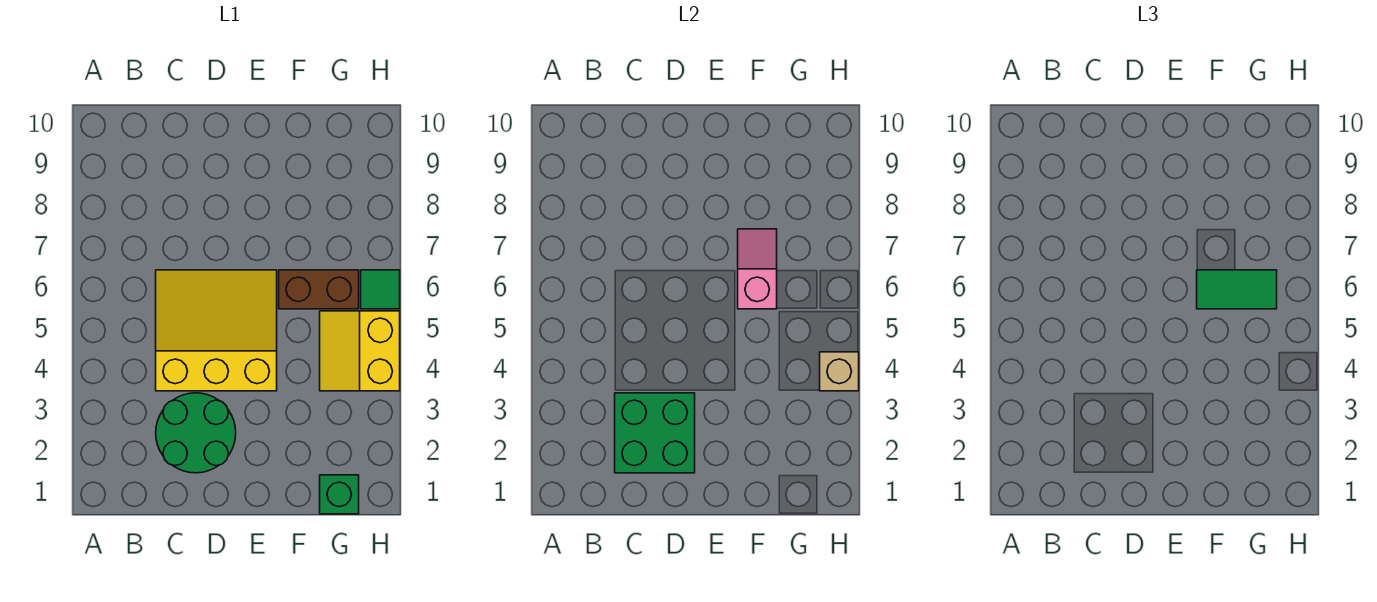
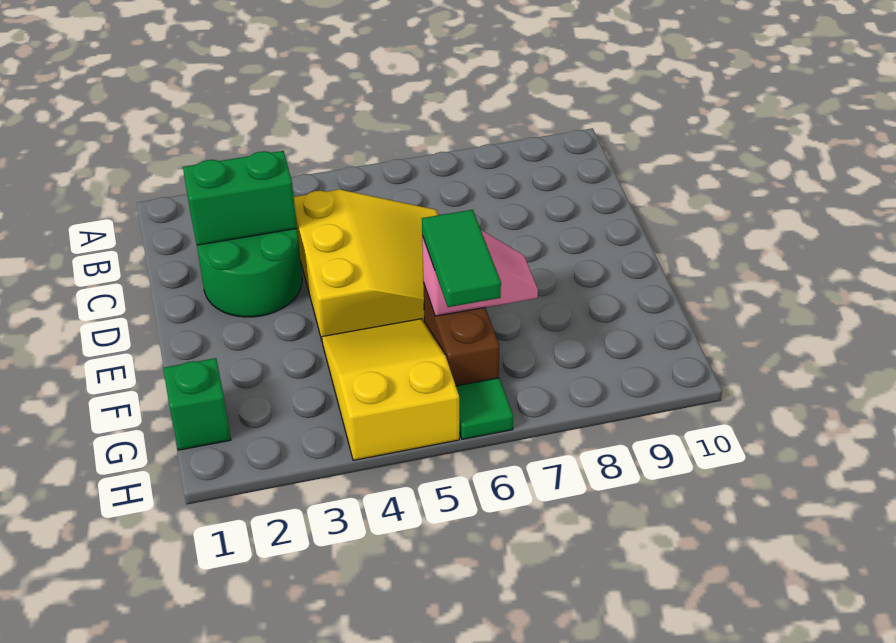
green 2x2 brick [615,393,695,473] -> green 1x2 brick [183,151,297,245]
yellow 2x2 slope [320,311,400,391] -> yellow 2x3 slope [322,319,459,460]
tan 1x1 brick [820,352,859,391] -> none

